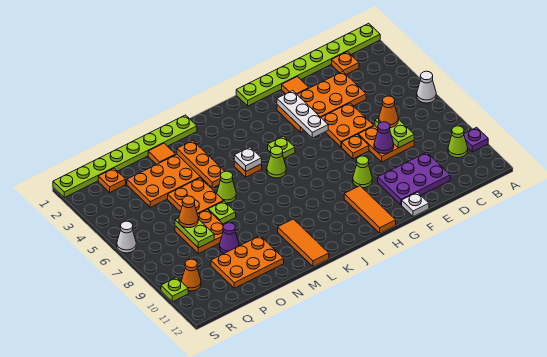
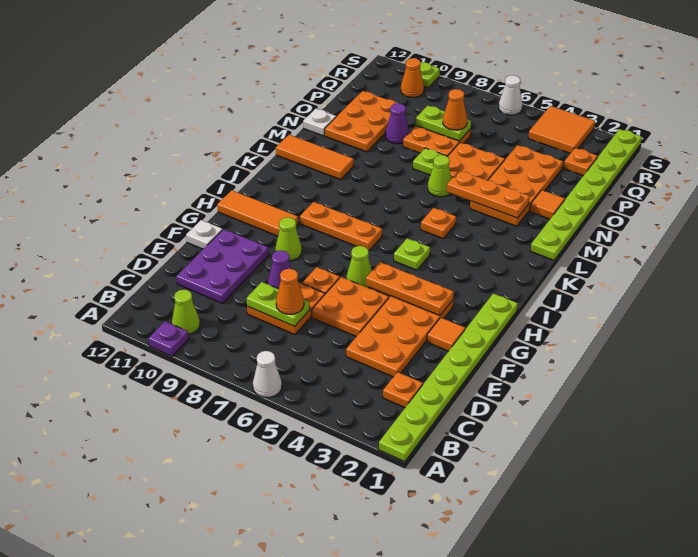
white 1x3 plate [277,91,328,138] -> orange 1x3 plate [366,262,454,316]
none -> orange 1x3 plate [300,202,382,251]
lime 1x1 cone [267,146,286,178] -> lime 1x1 cone moved to [347,246,372,288]
white 1x1 plate [234,147,262,171] -> white 1x1 plate moved to [303,109,336,136]
none -> orange 2x2 tile [528,106,595,153]

